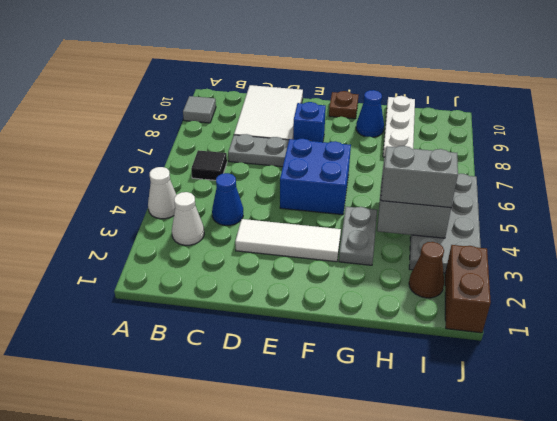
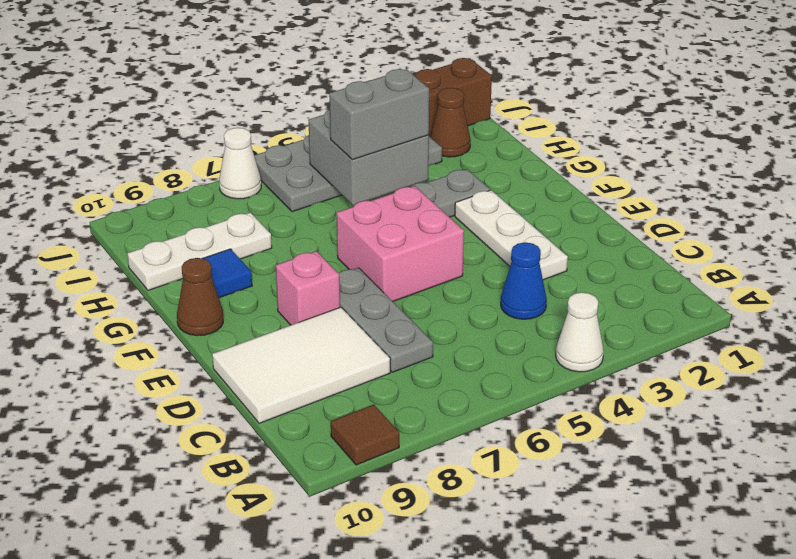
grey 1x1 tile [183,96,216,123] -> brown 1x1 tile [331,404,399,465]
white 1x1 cone [172,192,204,245] -> white 1x1 cone moved to [219,128,261,199]
black 1x1 tile [191,150,227,180] -> none
white 1x3 tile [235,219,341,262] -> white 1x3 plate [455,190,568,280]
blue 2x2 brick [280,139,351,215] -> pink 2x2 brick [337,186,464,301]
blue 1x1 brick [293,102,326,142] -> pink 1x1 brick [276,251,340,325]
brown 1x1 plate [329,91,358,119] -> brown 1x1 cone [177,258,223,336]
blue 1x1 cone [356,90,384,137] -> blue 1x1 tile [202,249,252,298]
grey 1x2 brick [381,146,458,208] -> grey 1x2 brick turned to [329,69,429,160]

